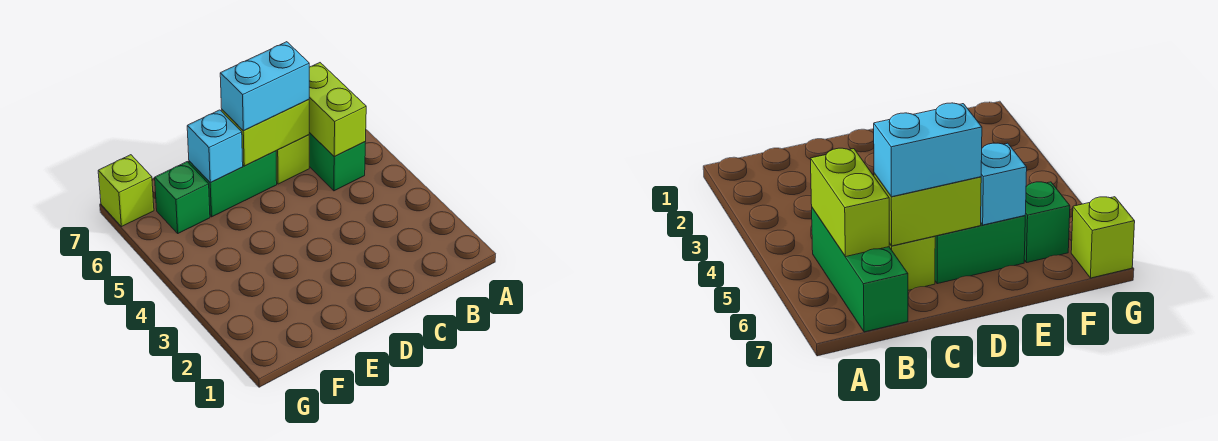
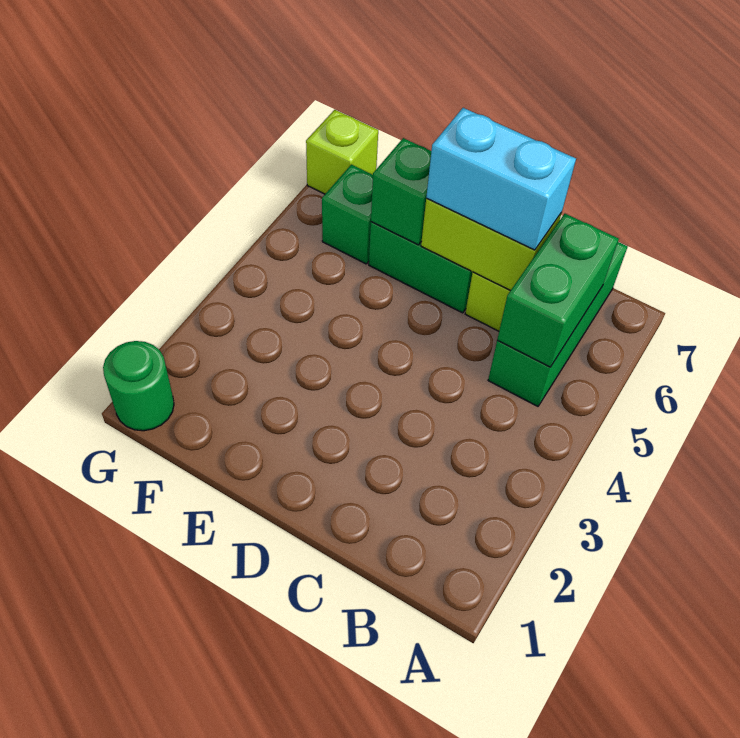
lime 1x2 brick [309,63,366,157] -> green 1x2 brick [497,214,619,367]
cyan 1x1 brick [187,110,243,183] -> green 1x1 brick [371,138,431,245]
none -> green 1x1 round brick [103,341,174,431]

